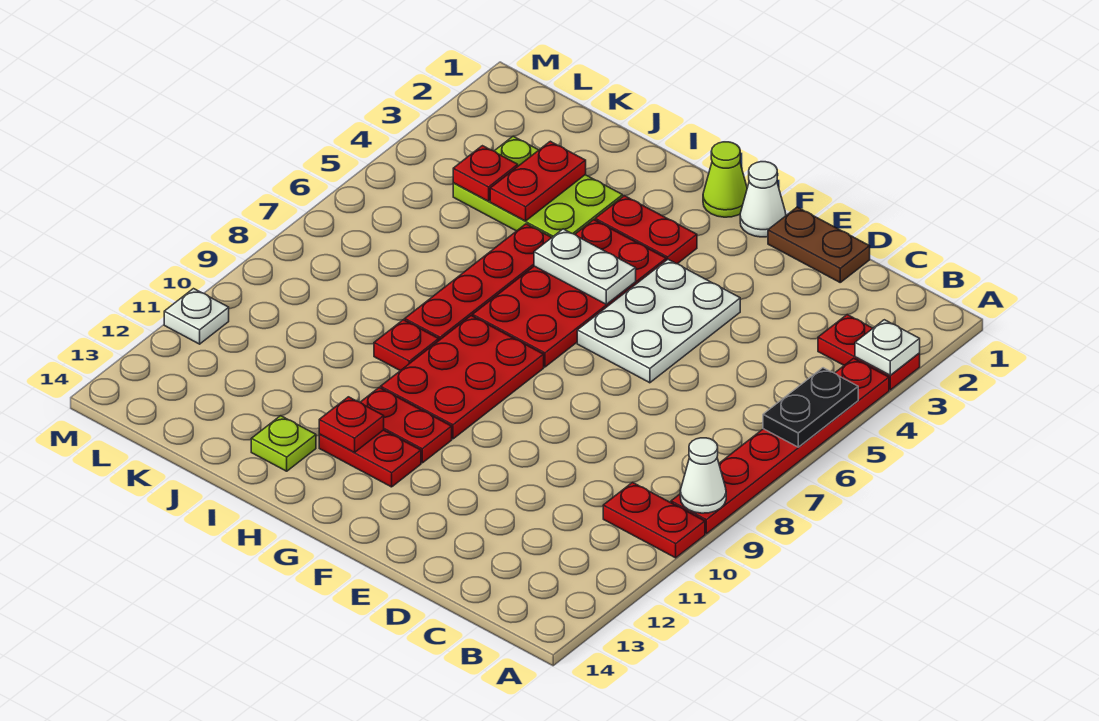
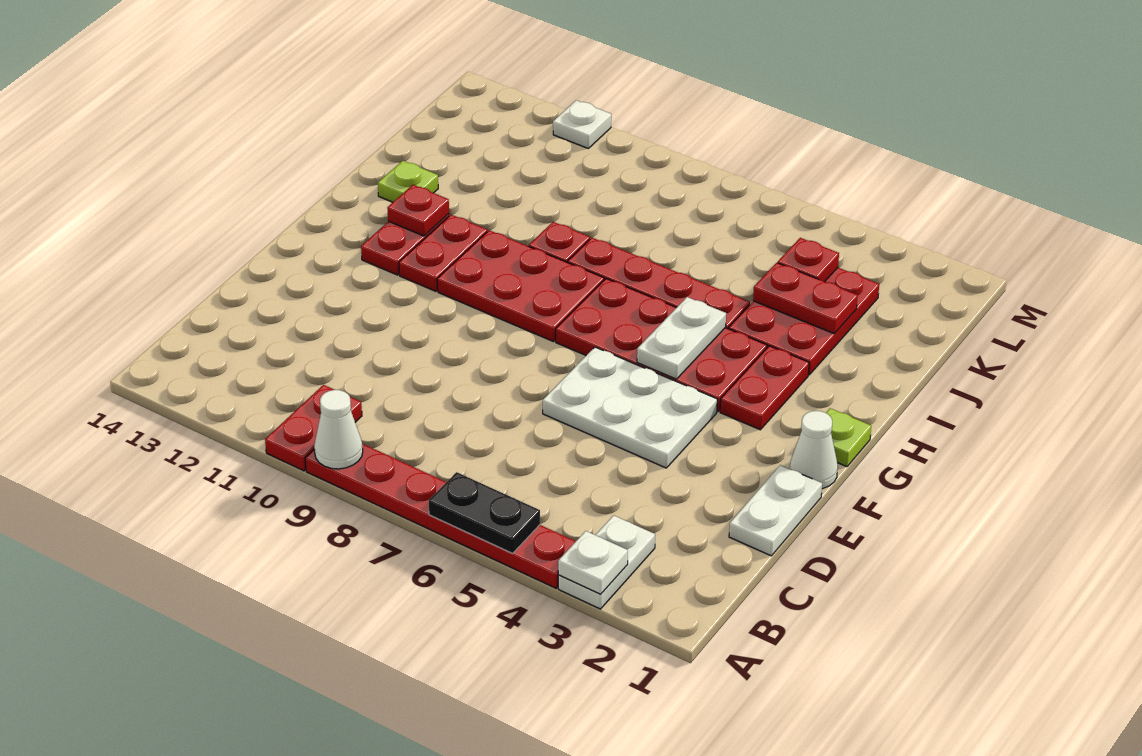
red 1x2 plate [818,315,920,390] -> white 1x2 plate [558,515,655,609]
brown 1x2 plate [768,207,870,282] -> white 1x2 plate [729,465,822,556]
lime 1x1 cone [703,142,747,217] -> lime 1x1 plate [826,408,871,467]
lime 2x3 plate [453,136,623,237] -> red 2x3 plate [729,268,879,375]

